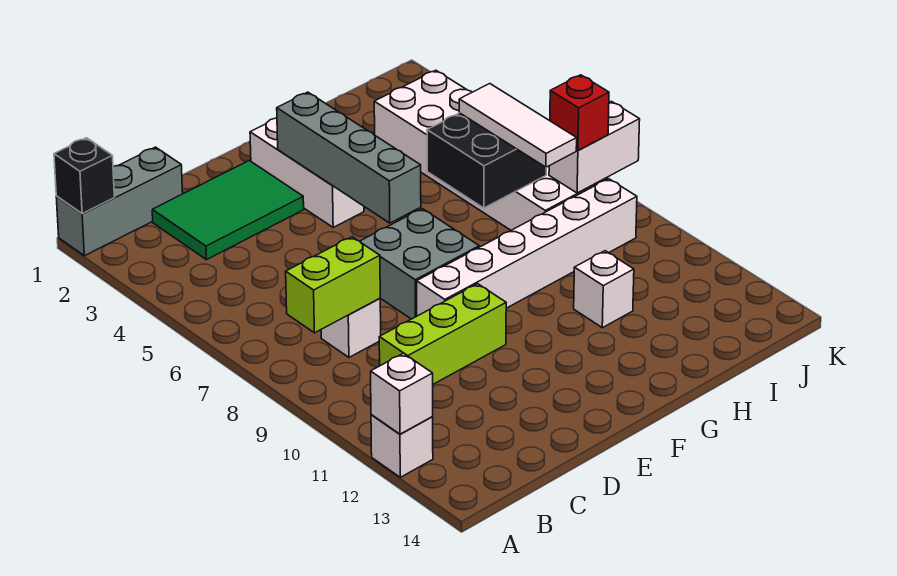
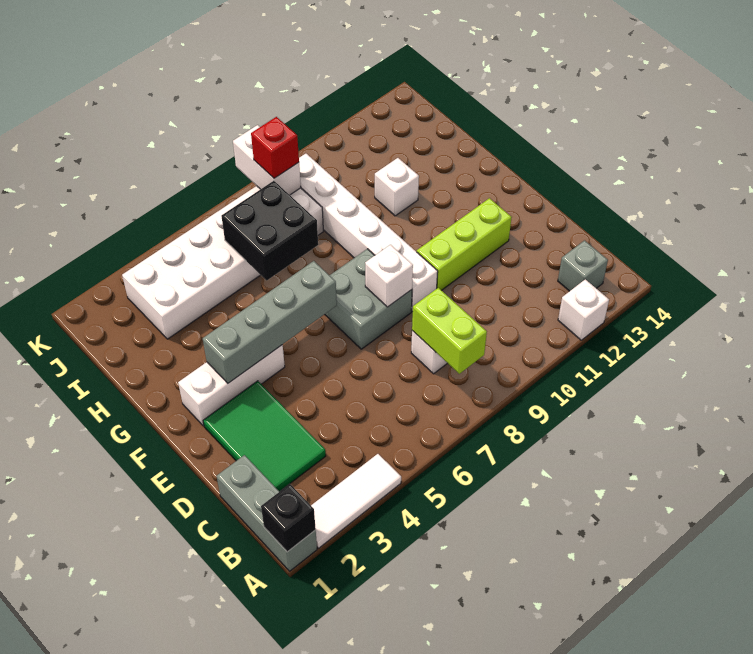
white 1x1 brick [371,353,433,434] -> white 1x1 brick moved to [365,245,413,307]
none -> grey 1x1 brick [558,240,608,291]
lime 1x3 brick [379,284,506,384] -> lime 1x3 brick turned to [417,198,512,290]
white 1x3 tile [459,84,577,167] -> white 1x3 tile moved to [311,454,401,548]

